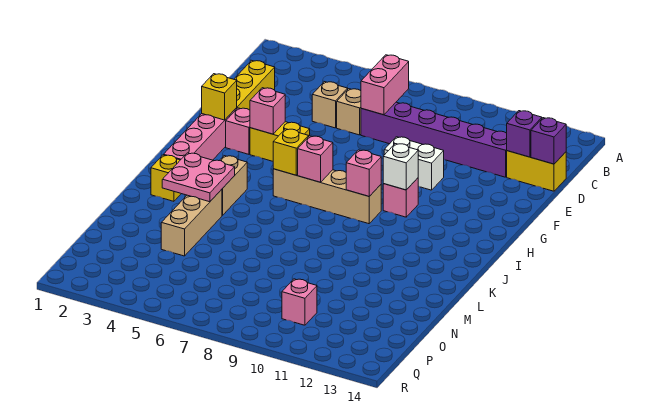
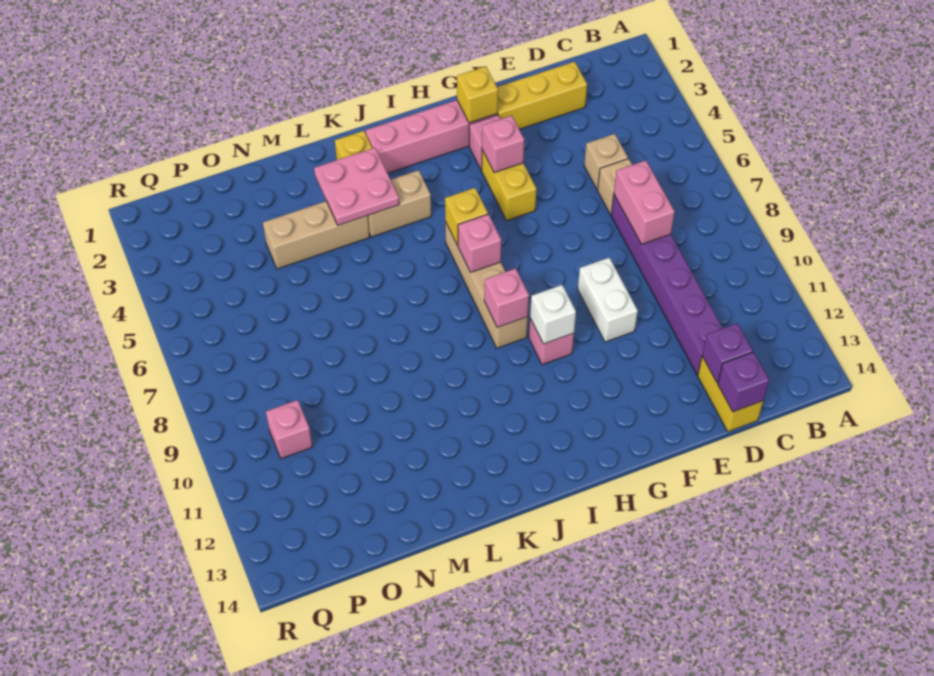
pink 1x2 brick [361,55,409,115] -> pink 1x2 brick turned to [614,160,675,244]

